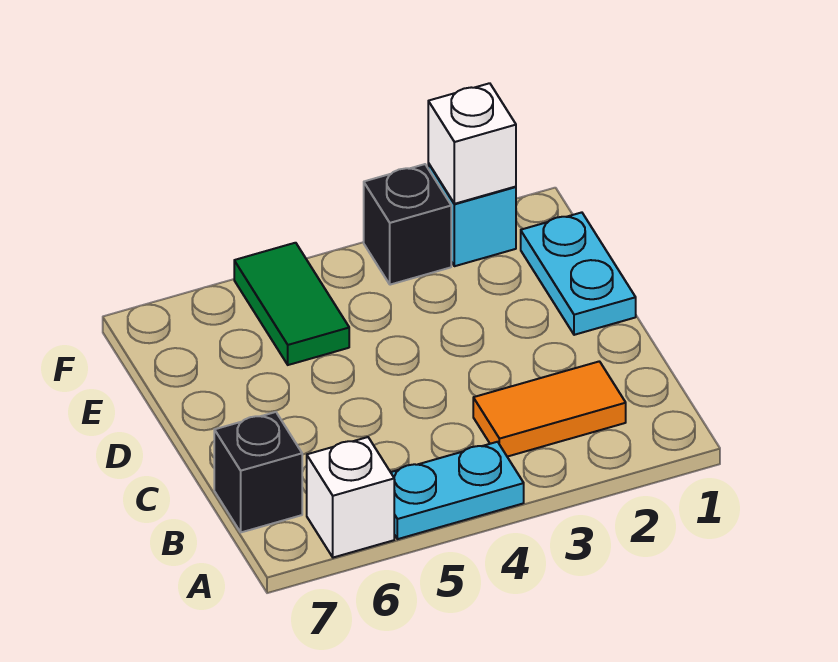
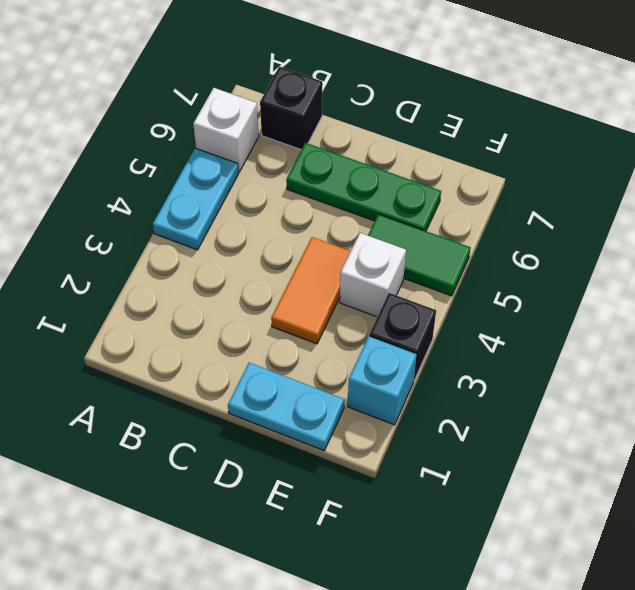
orange 1x2 tile [473,361,626,457] -> orange 1x2 tile moved to [271,237,351,344]
none -> green 1x3 plate [286,143,441,231]
white 1x1 brick [428,83,516,204] -> white 1x1 brick moved to [340,233,406,317]

